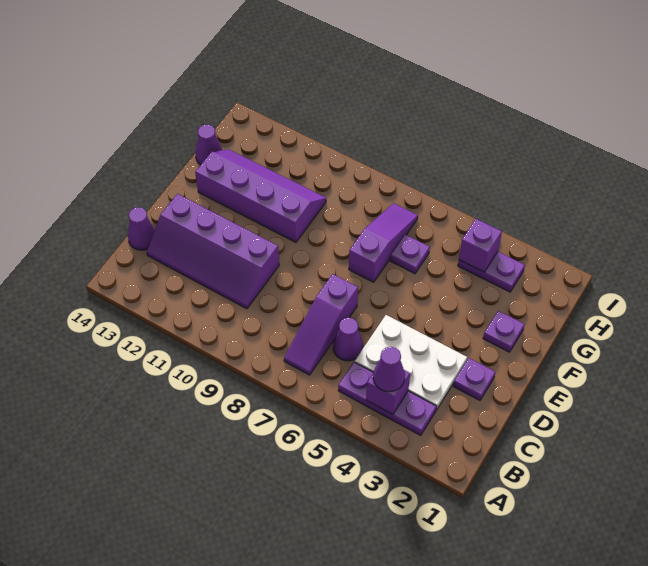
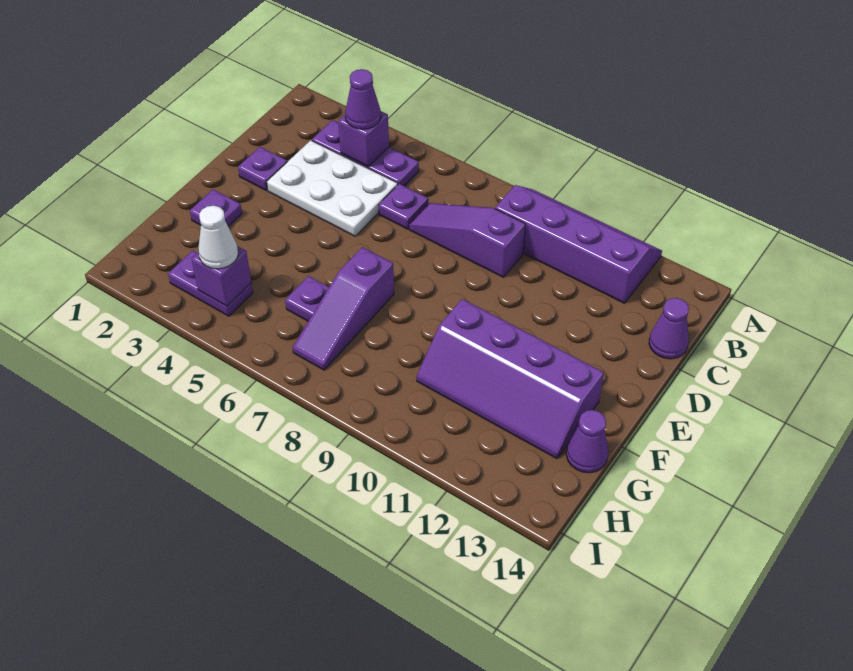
purple 1x3 slope [284,274,358,375] -> purple 1x3 slope turned to [409,203,526,277]
purple 1x1 cone [333,318,363,361] -> purple 1x1 plate [379,184,428,229]
purple 2x4 slope [147,194,279,309] -> purple 2x4 slope moved to [495,185,662,303]
none -> white 1x1 cone [198,206,238,269]

